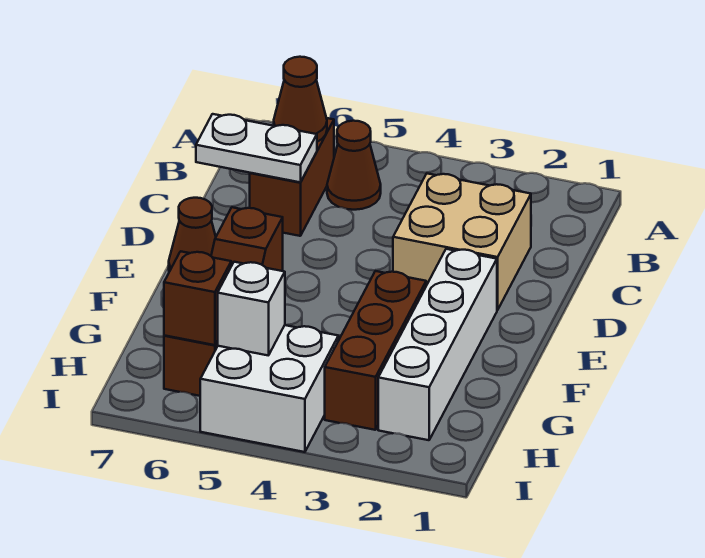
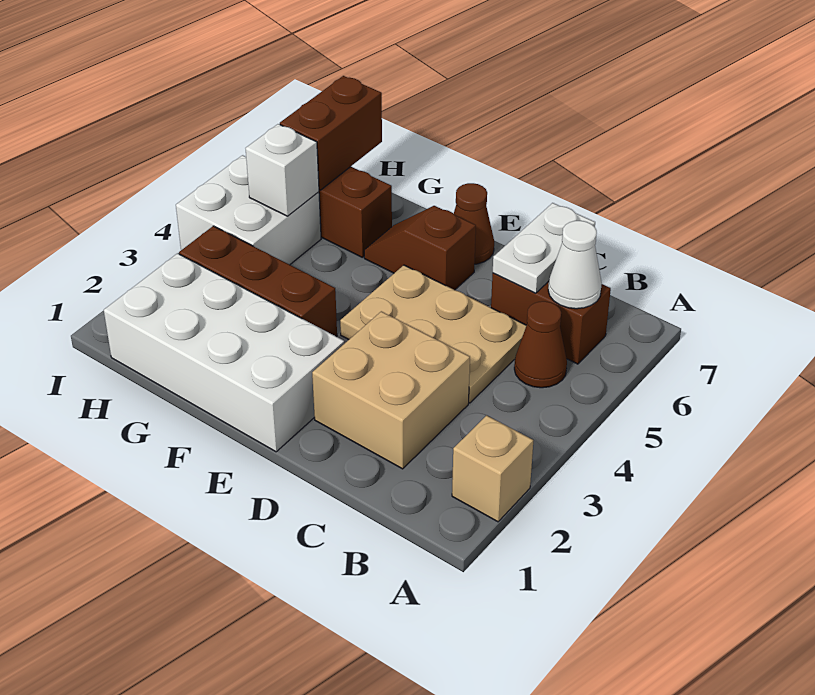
none -> tan 1x1 brick [452,415,533,522]
brown 1x1 cone [274,57,327,142] -> white 1x1 cone [548,221,602,309]
none -> tan 2x3 plate [340,265,527,403]
white 1x4 brick [378,249,497,440] -> white 2x4 brick [104,253,344,452]
brown 1x1 brick [164,251,231,345] -> brown 1x2 brick [280,76,382,190]

